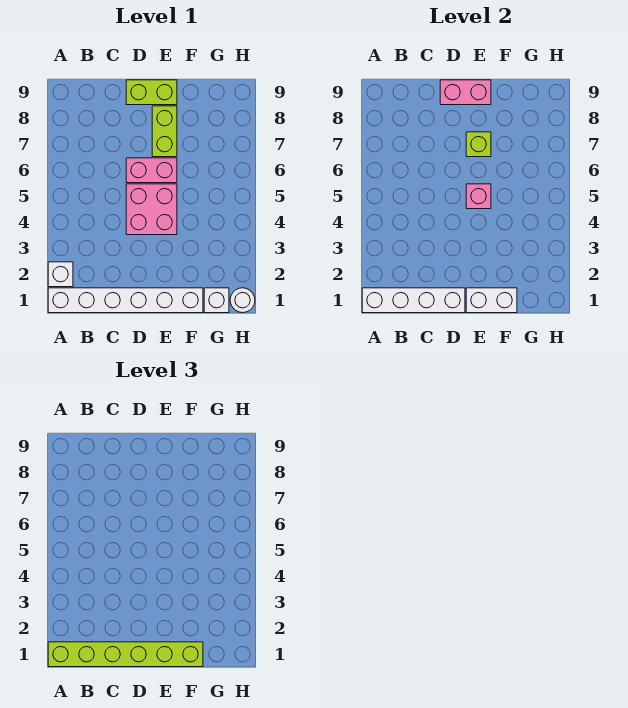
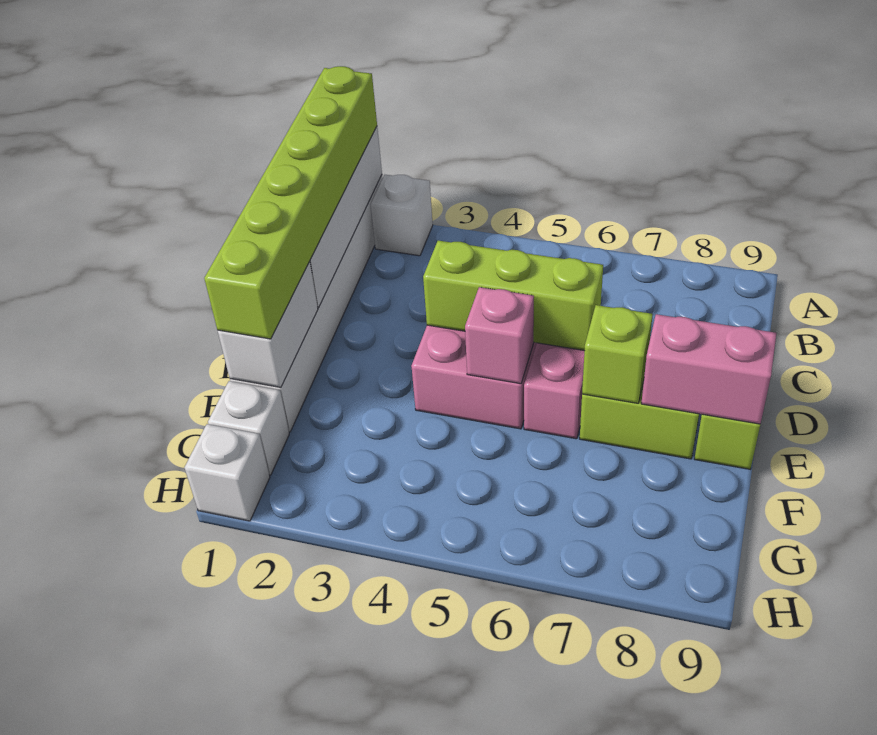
none -> lime 1x3 brick [423,241,603,351]
pink 1x2 brick [440,80,491,105] -> pink 1x2 brick turned to [641,314,777,424]
white 1x1 round brick [230,288,255,313] -> white 1x1 brick [184,424,270,521]

